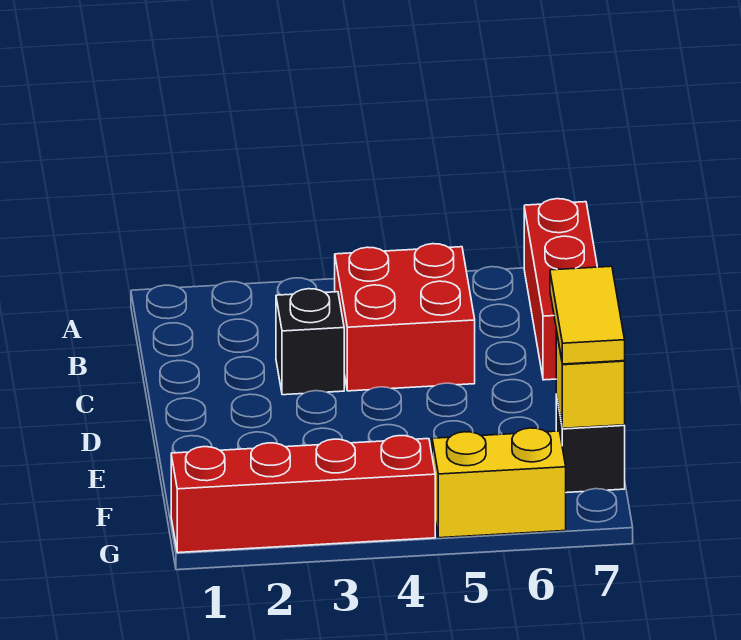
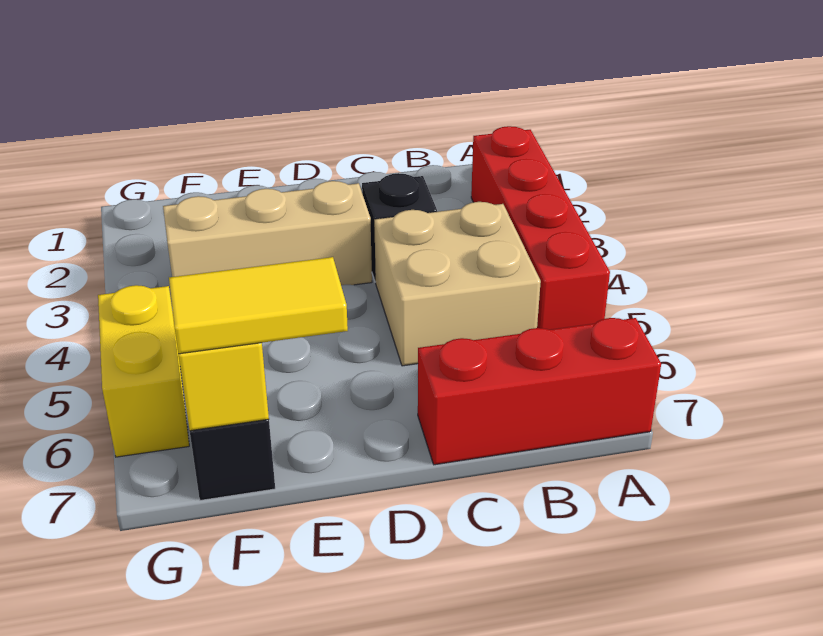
red 2x2 brick [335,244,475,391] -> tan 2x2 brick [374,202,541,366]
none -> tan 1x3 brick [163,181,372,285]
red 1x4 brick [171,436,435,553] -> red 1x4 brick moved to [471,126,610,330]

